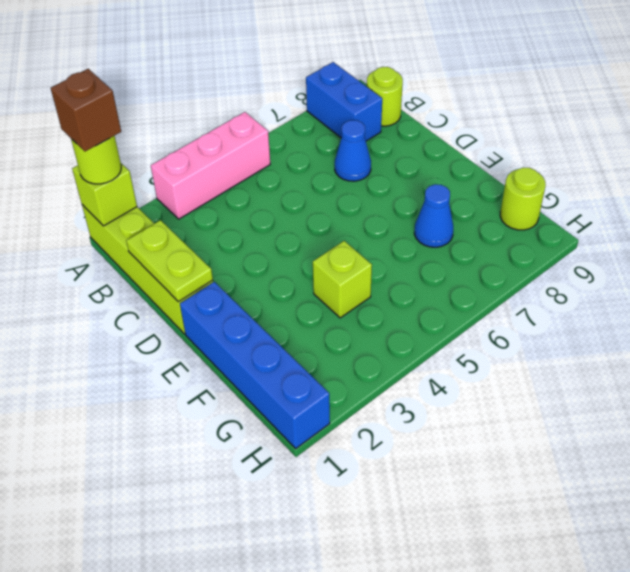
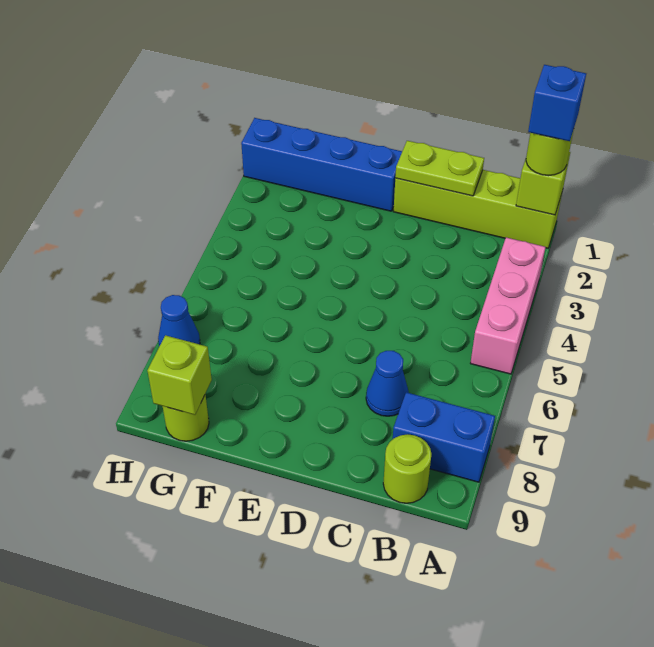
brown 1x1 brick [51,69,121,151] -> blue 1x1 brick [528,65,586,141]
lime 1x1 brick [313,241,372,318] -> lime 1x1 brick moved to [147,335,212,415]
blue 1x1 cone [414,184,453,247] -> blue 1x1 cone moved to [158,295,200,346]

